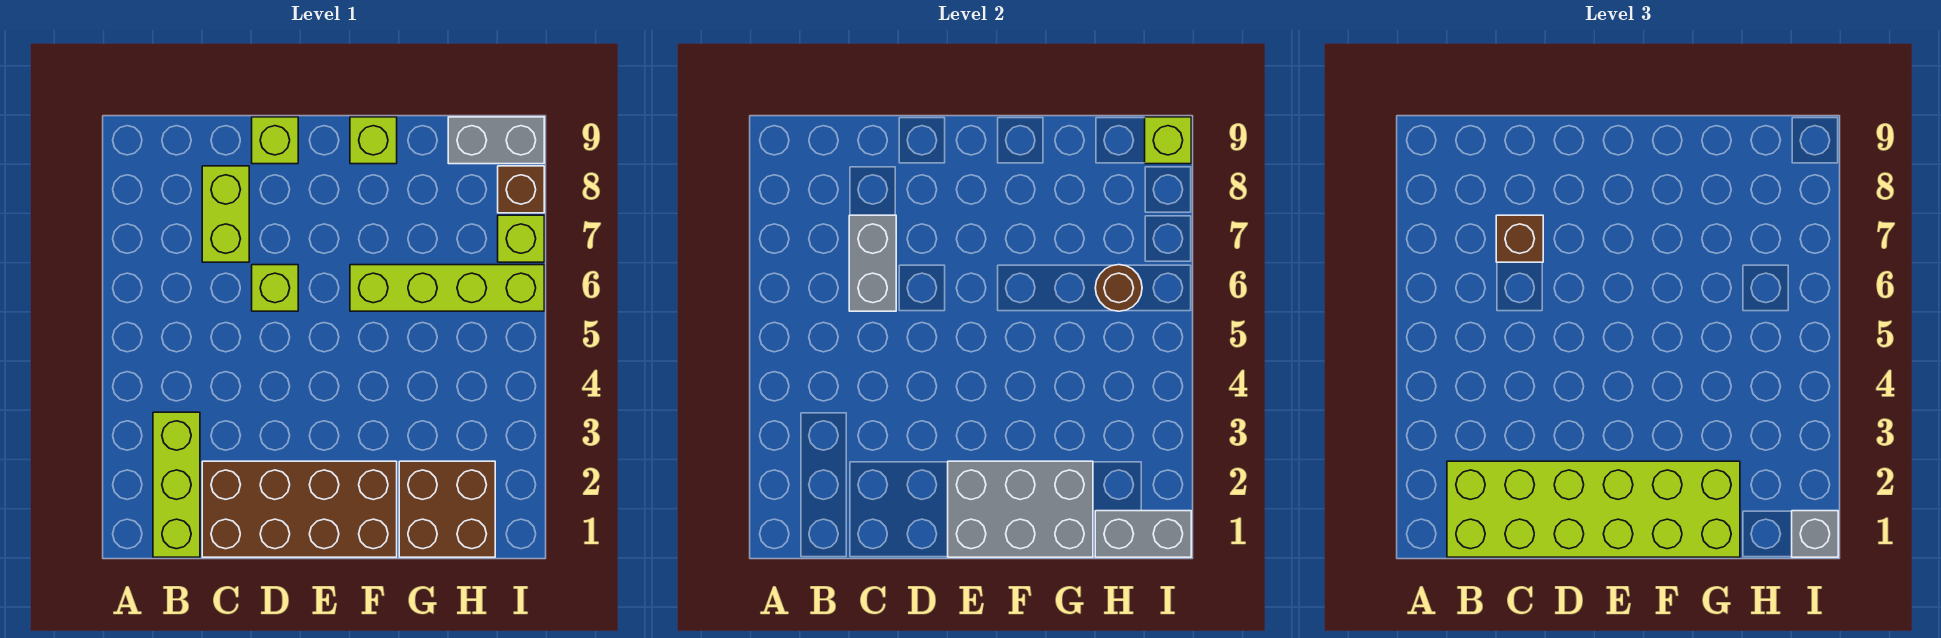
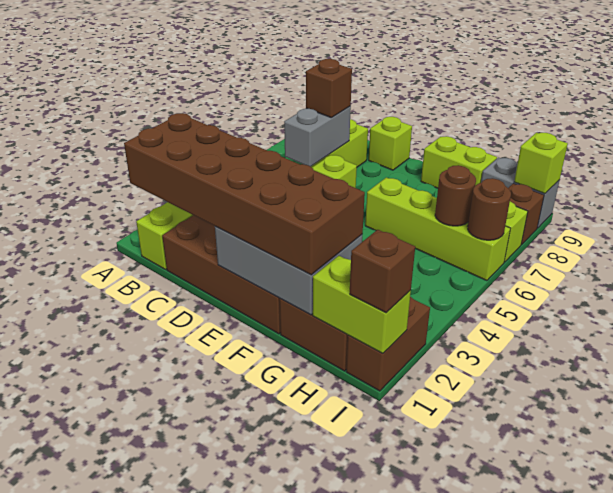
lime 2x6 brick [1447,461,1740,557] -> brown 2x6 brick [124,113,365,275]
lime 1x1 brick [350,117,397,164] -> lime 1x2 brick [421,136,497,188]
grey 1x2 brick [1095,511,1191,557] -> lime 1x2 brick [313,256,411,353]
none -> brown 1x2 brick [346,297,430,391]
grey 1x1 brick [1792,511,1838,557] -> brown 1x1 brick [350,230,415,313]
none -> brown 1x1 round brick [468,178,511,240]

